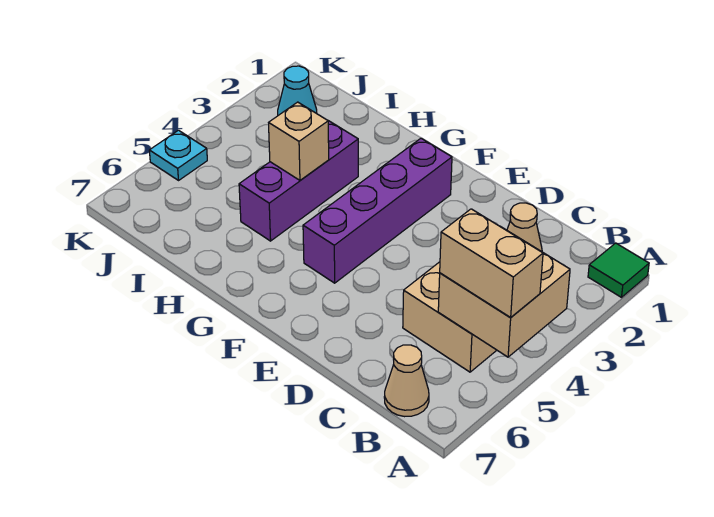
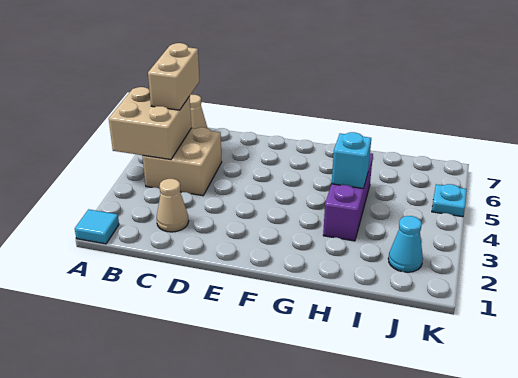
green 1x1 tile [588,243,649,297] -> cyan 1x1 tile [75,209,119,244]
tan 1x2 brick [440,209,543,318] -> tan 1x2 brick turned to [148,43,199,110]
purple 1x4 brick [303,138,452,283] -> none
tan 1x1 brick [269,102,329,180] -> cyan 1x1 brick [332,132,371,188]

